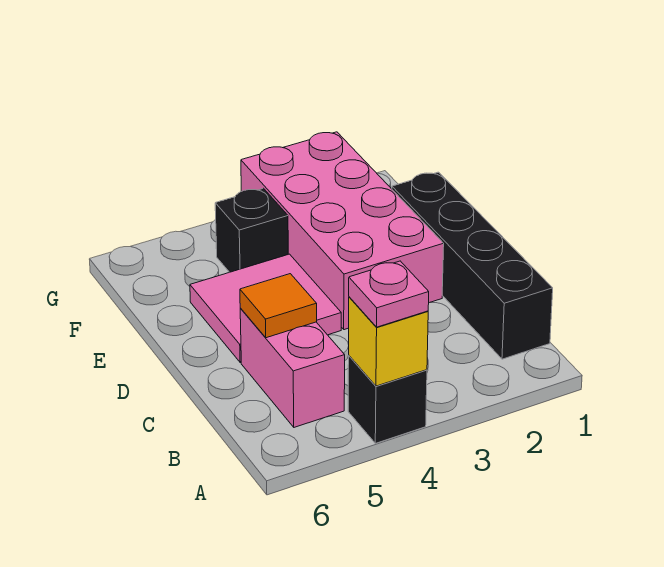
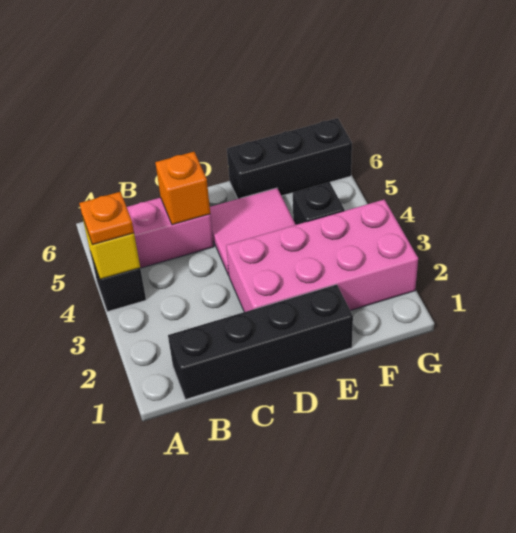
pink 1x1 plate [349,261,429,327] -> orange 1x1 plate [79,192,134,245]
orange 1x1 tile [240,274,317,338] -> orange 1x1 brick [155,152,210,225]
none -> black 1x3 brick [227,118,352,199]

